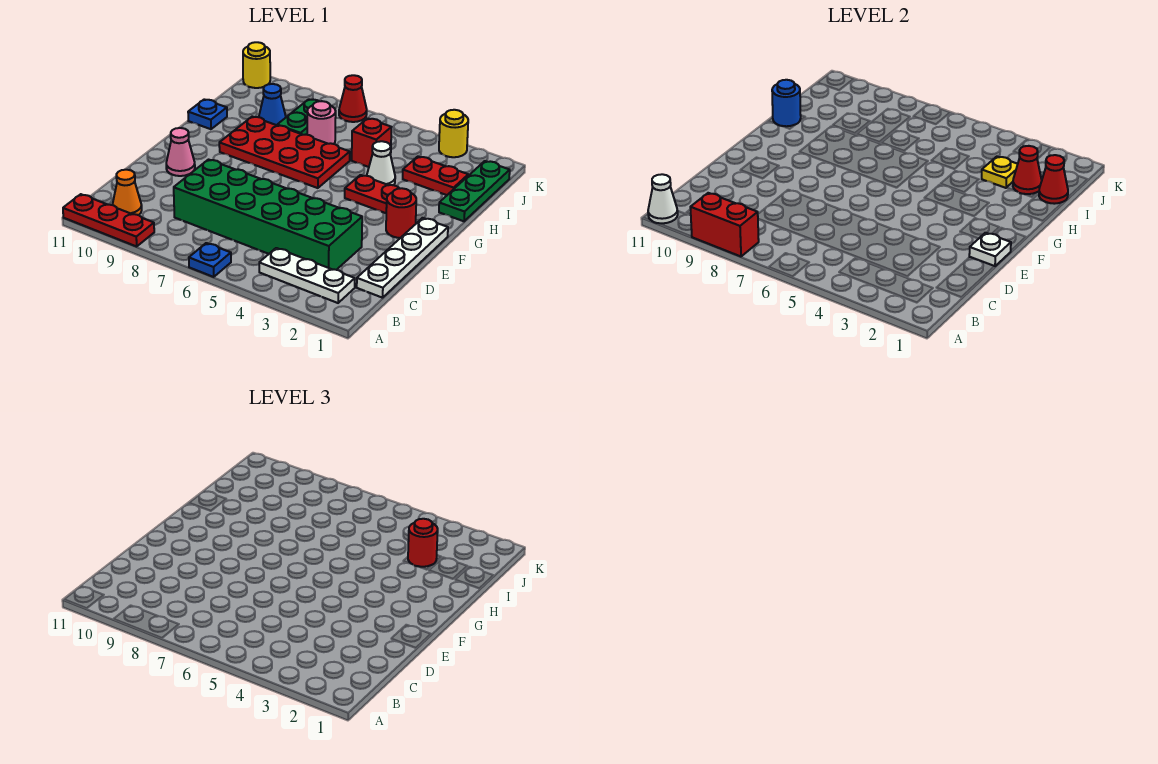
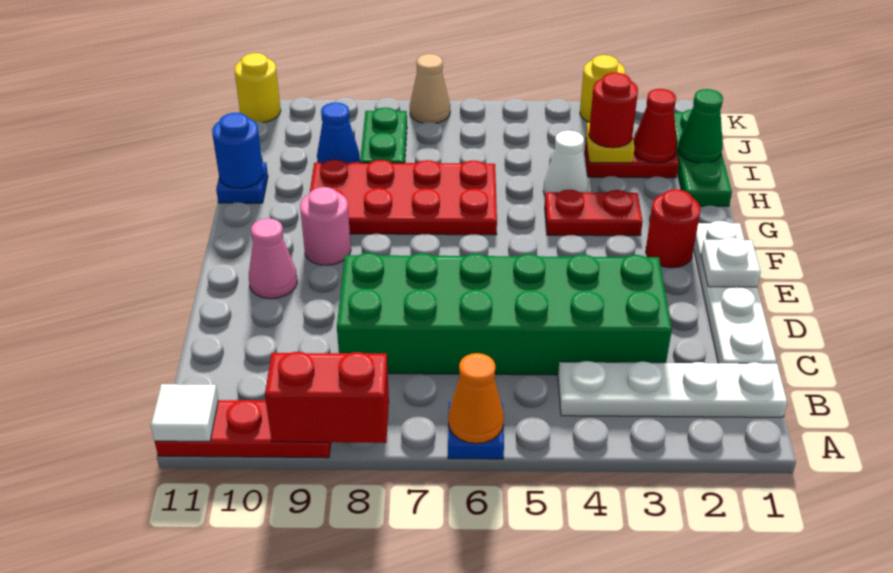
white 1x1 cone [648,174,678,223] -> white 1x1 tile [151,384,218,441]
white 1x3 plate [259,248,355,303] -> white 1x4 plate [558,361,787,417]
orange 1x1 cone [113,170,142,215] -> orange 1x1 cone moved to [448,353,504,444]
red 1x1 cone [1039,155,1068,204] -> green 1x1 cone [678,89,723,163]
red 1x1 brick [352,118,391,167] -> none
pink 1x1 round brick [307,101,336,144] -> pink 1x1 round brick moved to [300,187,351,265]
red 1x1 cone [339,75,367,122] -> tan 1x1 cone [410,54,450,123]

